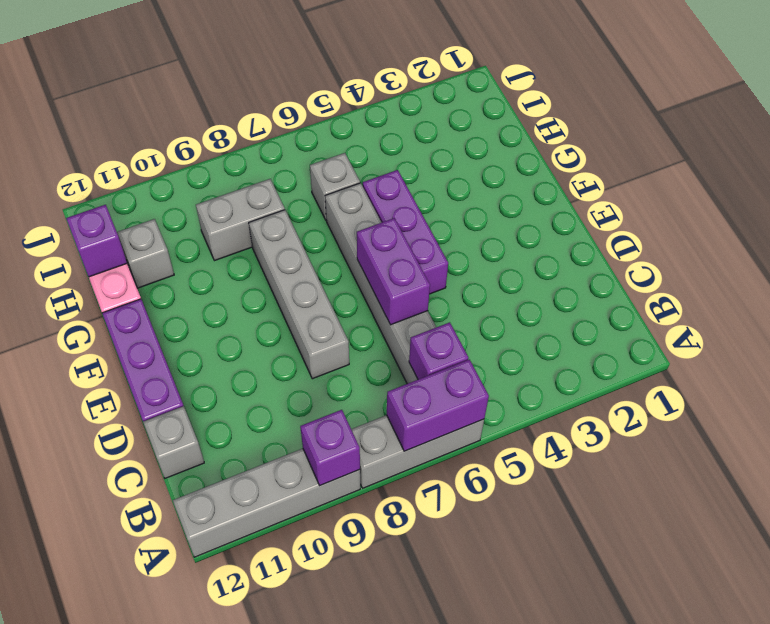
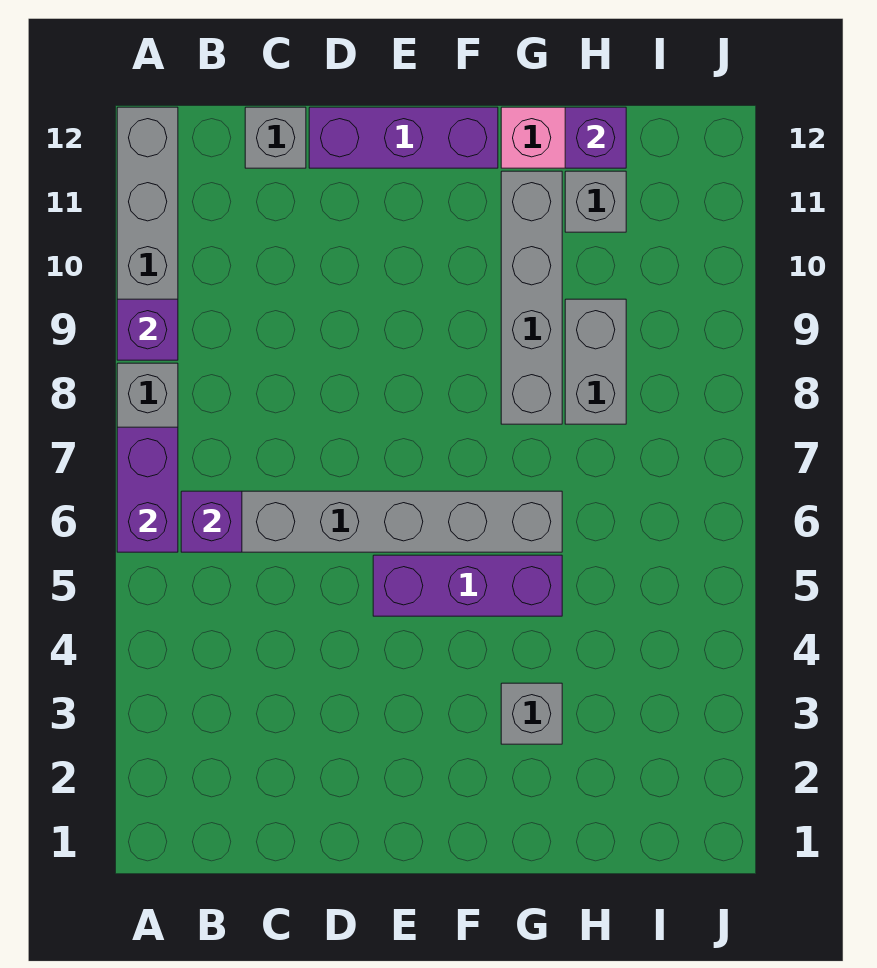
purple 1x2 brick [357,218,430,325] -> none
grey 1x4 brick [249,210,349,379] -> grey 1x4 brick turned to [501,171,562,424]
grey 1x1 brick [310,153,360,220] -> grey 1x1 brick moved to [501,683,562,744]

